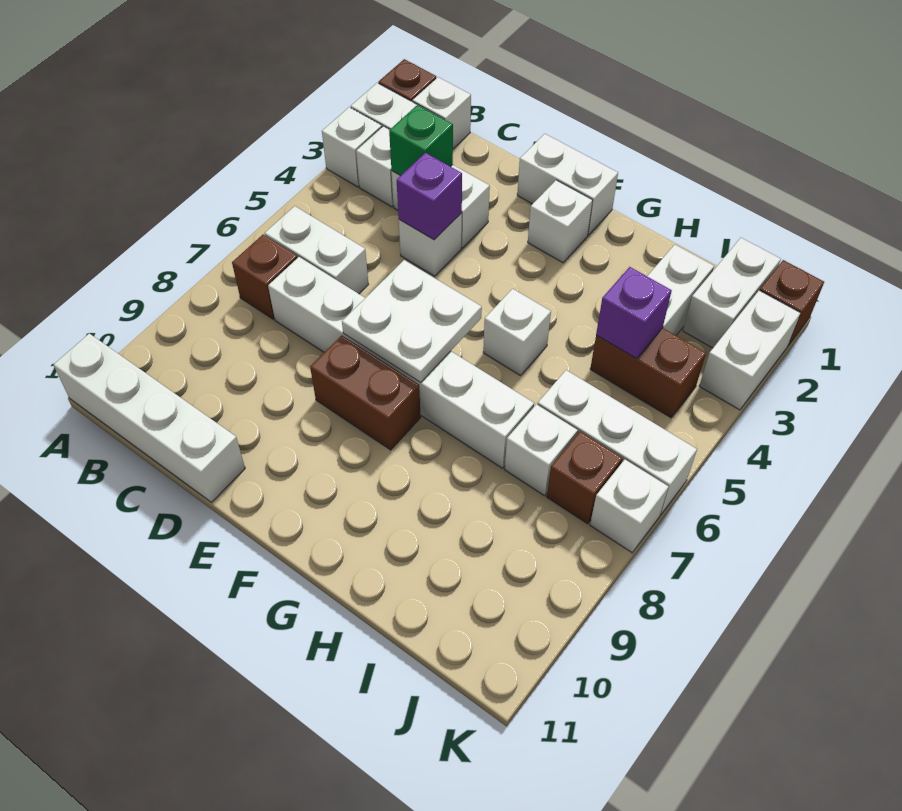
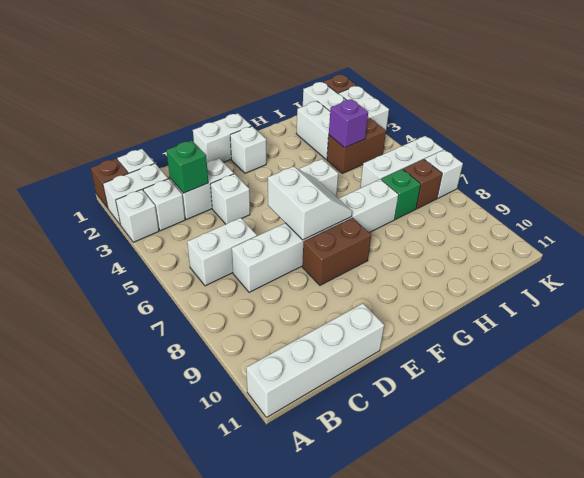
brown 1x1 brick [232,235,297,319] -> none
purple 1x1 brick [397,153,462,240] -> none
white 2x2 plate [342,260,482,383] -> white 2x2 slope [268,167,352,240]
white 1x1 brick [505,404,578,496] -> green 1x1 brick [381,169,421,219]

